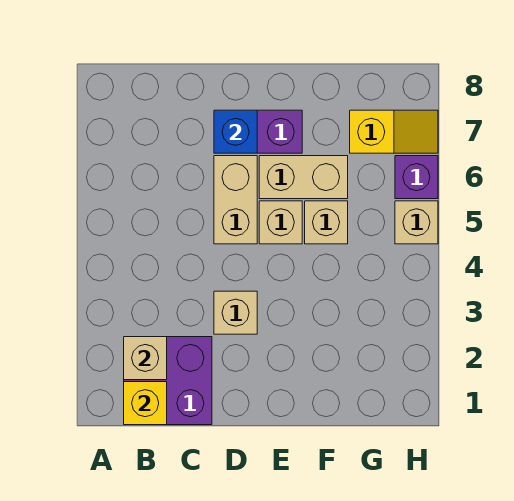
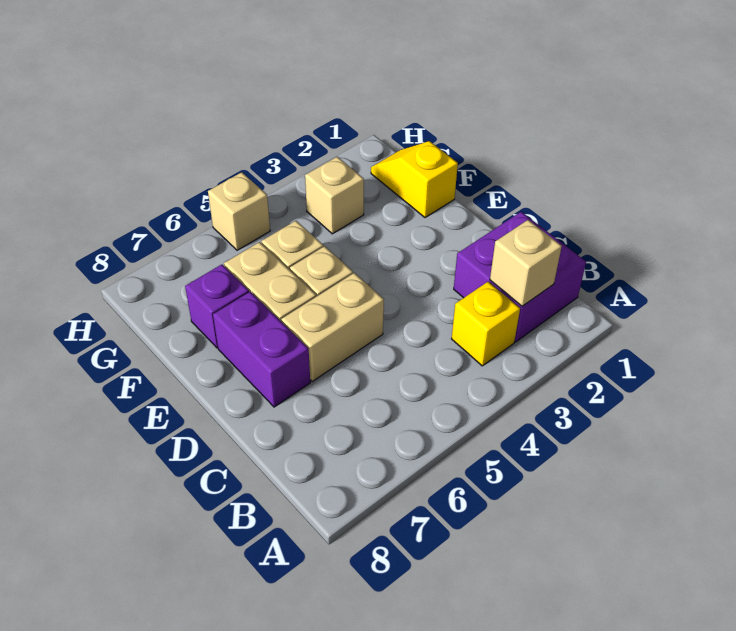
yellow 1x1 brick [124,382,167,425] -> yellow 1x1 brick moved to [452,282,520,366]
tan 1x1 brick [214,291,257,334] -> tan 1x1 brick moved to [305,157,364,234]
blue 1x1 brick [214,110,257,153] -> none
yellow 1x2 slope [350,110,438,153] -> yellow 1x2 slope moved to [371,141,458,218]
purple 1x1 brick [395,156,438,199] -> purple 1x1 brick moved to [185,264,249,348]

